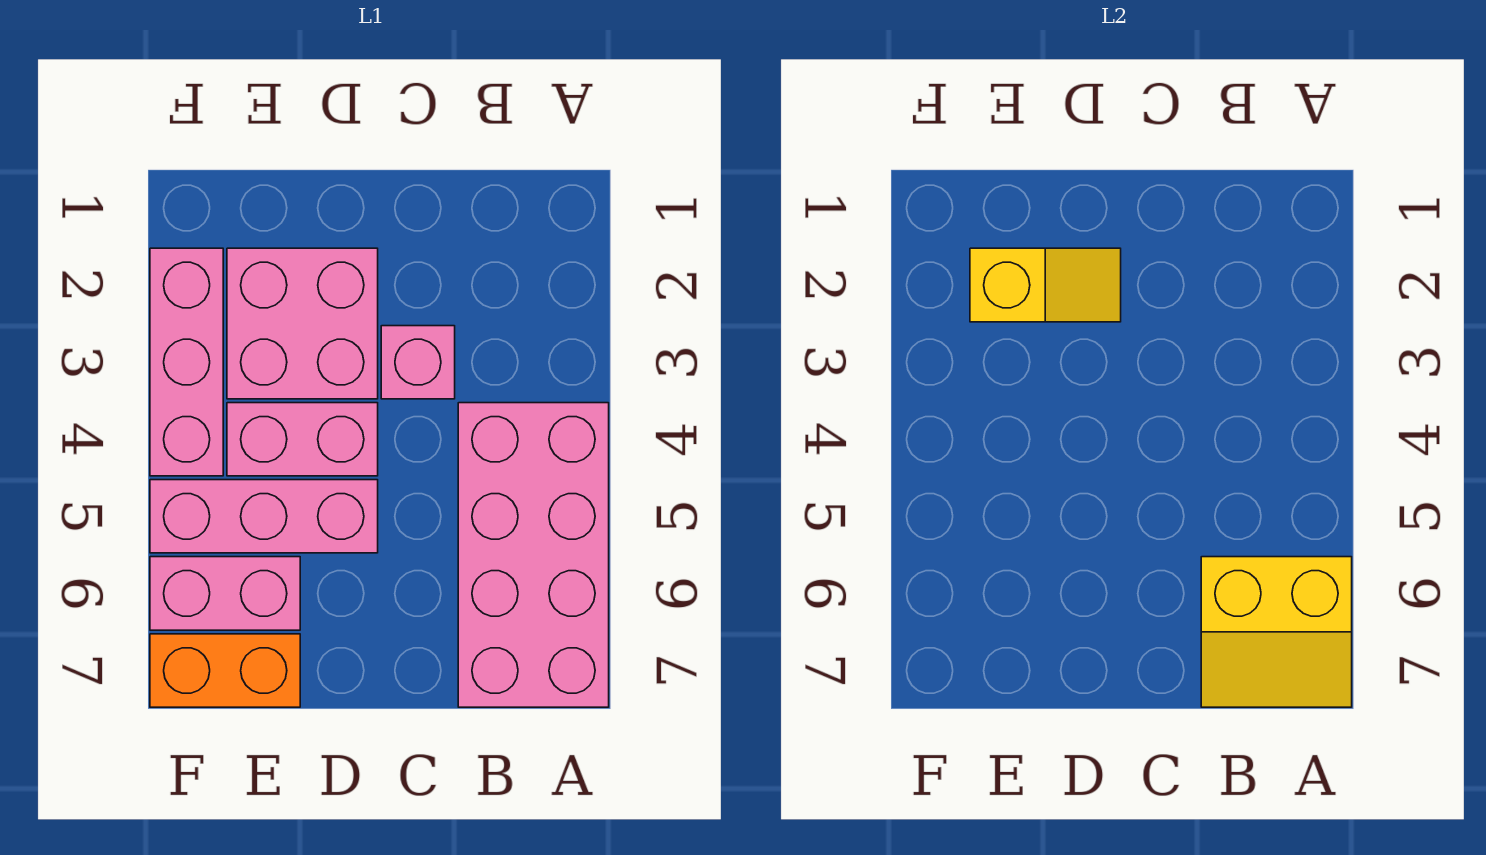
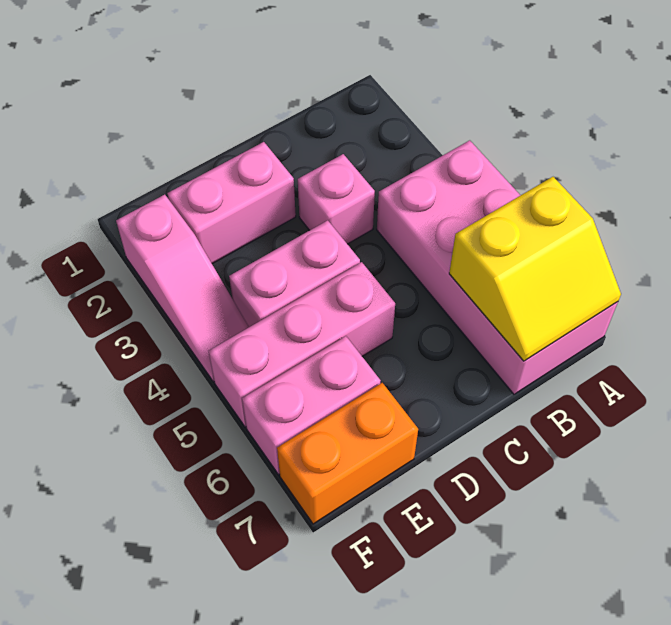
pink 2x2 brick [227,248,378,399] -> pink 1x2 brick [168,142,296,264]
yellow 1x2 slope [970,248,1121,322] -> none
pink 1x3 brick [150,248,223,476] -> pink 1x3 slope [116,195,249,382]

